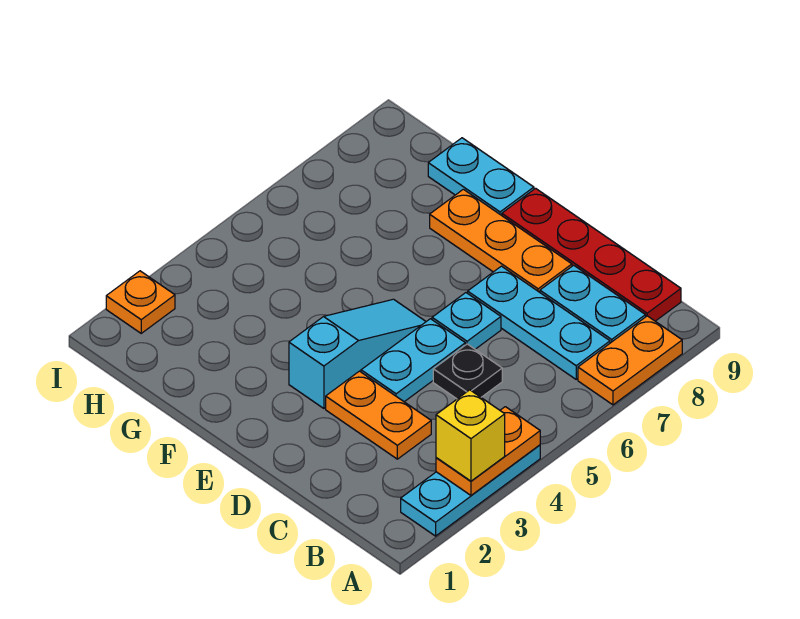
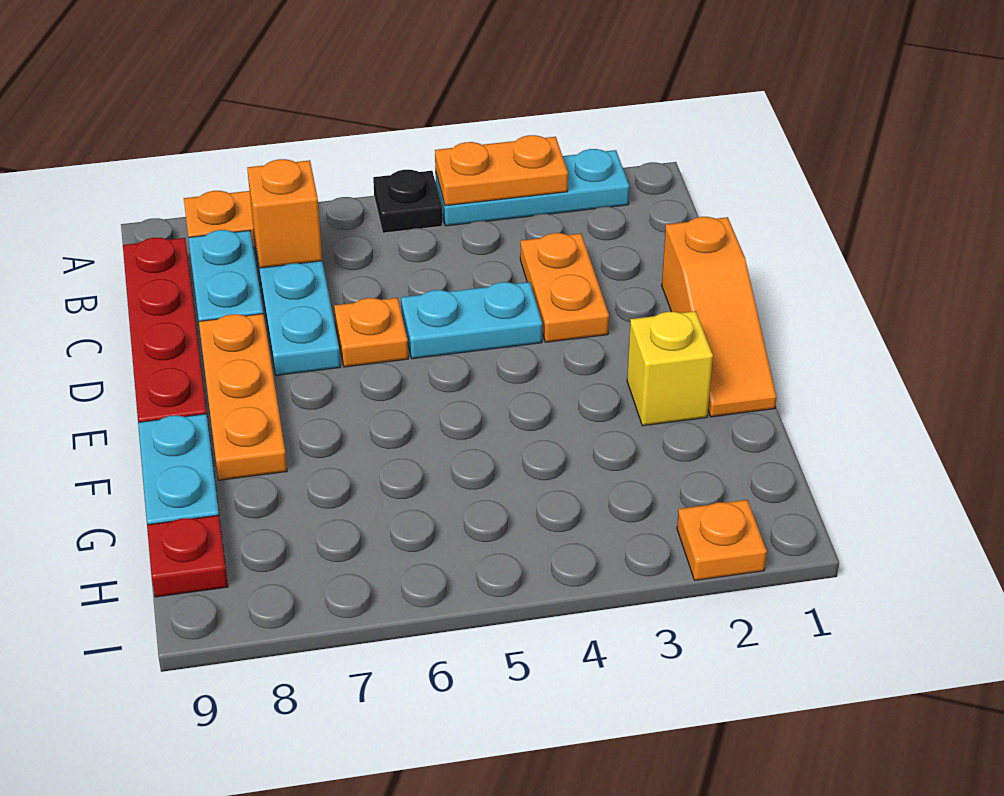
yellow 1x1 brick [436,390,505,481] -> yellow 1x1 brick moved to [627,311,713,426]
none -> orange 1x1 brick [247,159,322,268]
black 1x1 plate [433,344,502,399] -> black 1x1 plate moved to [373,170,443,233]
none -> orange 1x3 slope [662,217,777,417]
cyan 1x1 plate [432,293,501,349] -> orange 1x1 plate [334,298,408,367]
cyan 1x3 slope [289,299,426,408] -> none
none -> red 1x1 plate [147,515,228,597]

